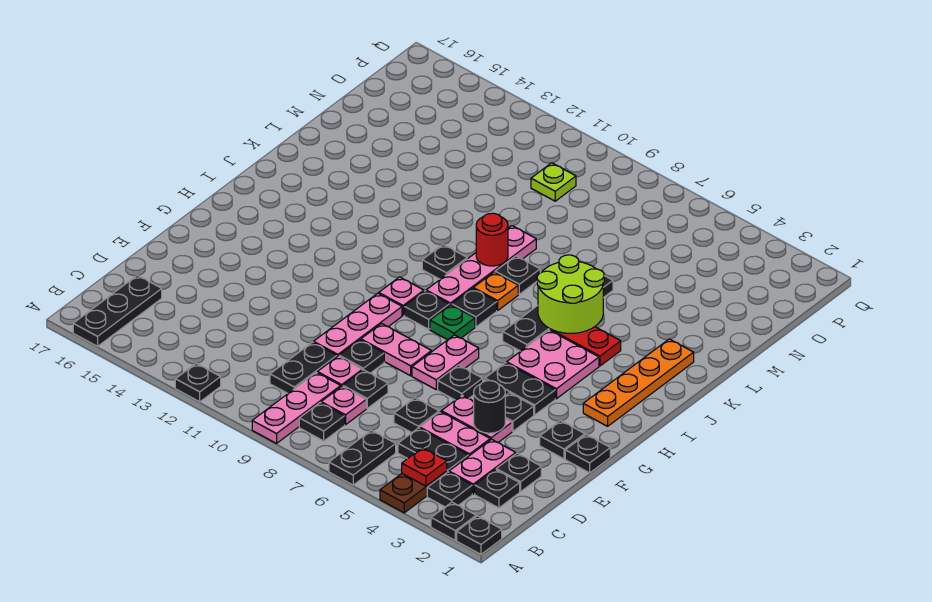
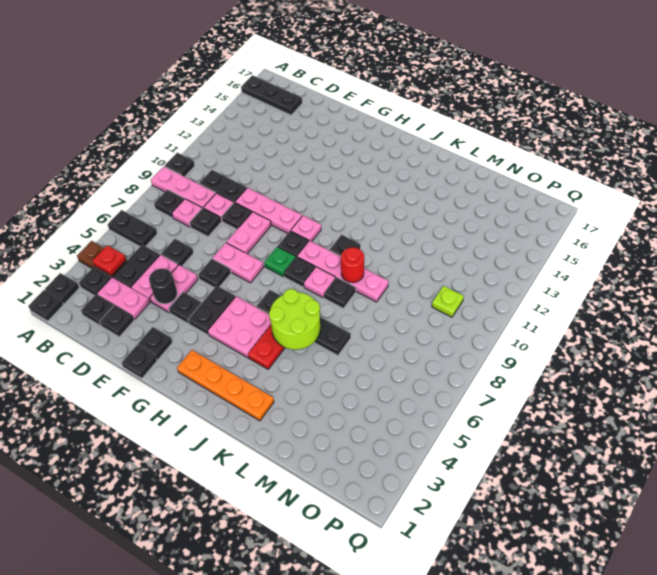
black 1x1 plate [175,363,221,402] -> black 1x1 plate moved to [165,153,195,177]
orange 1x1 plate [473,272,518,310] -> pink 1x1 plate [304,267,335,298]

